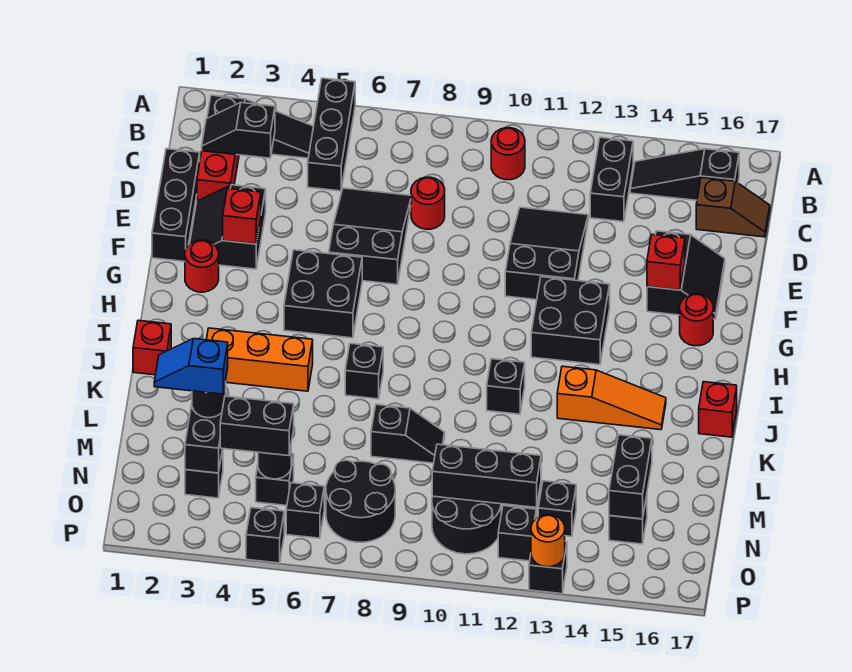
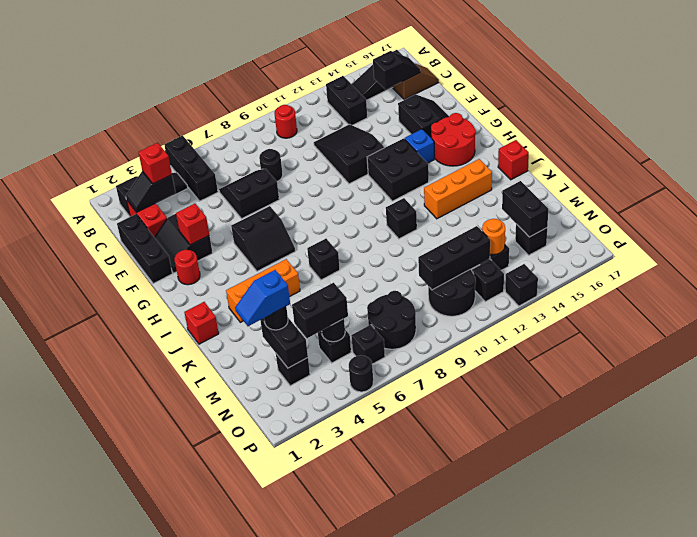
black 2x3 slope [329,188,411,284] -> black 2x2 slope [219,169,279,219]
red 1x1 round brick [411,177,445,229] -> black 1x1 round brick [259,149,283,182]
red 1x1 brick [647,234,685,290] -> red 1x1 brick moved to [138,143,172,184]
black 2x2 brick [284,250,362,338] -> black 2x2 slope [231,206,295,271]
none -> blue 1x1 brick [404,129,434,163]
red 1x1 round brick [680,294,713,346] -> red 2x2 round brick [431,113,476,166]
orange 1x3 slope [557,366,666,430] -> orange 1x3 brick [424,159,492,219]
black 1x2 slope [371,404,445,463] -> black 1x2 slope moved to [373,51,420,90]
black 1x1 brick [246,507,284,563] -> black 1x1 round brick [349,355,373,392]
orange 1x1 round brick [531,515,565,567] -> orange 1x1 round brick moved to [482,219,505,255]

